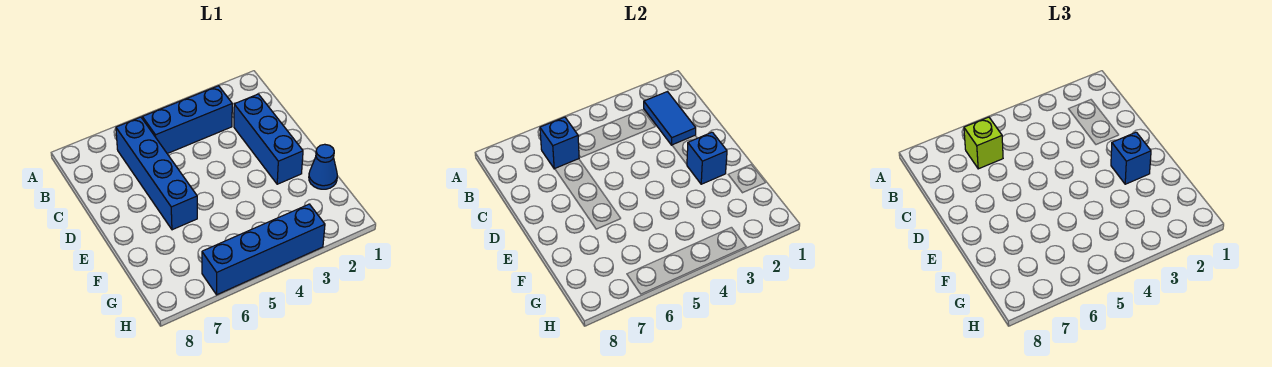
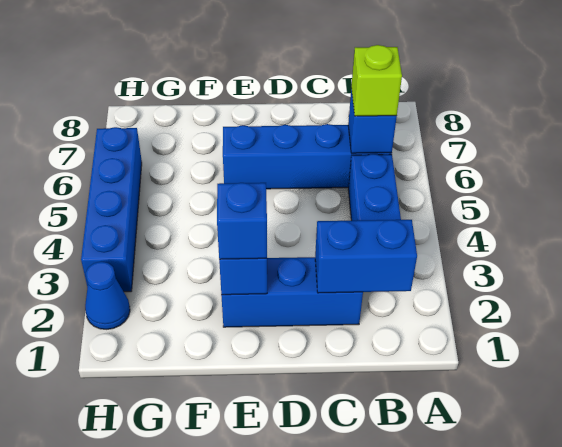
blue 1x2 tile [644,92,696,145] -> blue 1x2 brick [315,220,417,293]
blue 1x1 cone [309,144,337,189] -> blue 1x1 cone moved to [85,261,130,329]

